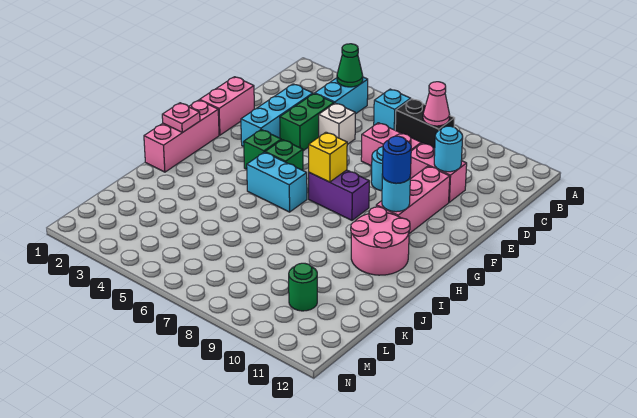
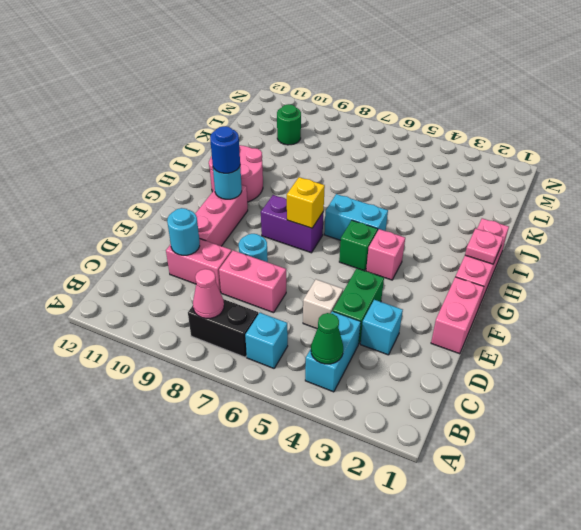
cyan 1x3 brick [241,84,313,147] -> cyan 1x1 brick [360,300,403,355]
green 1x1 brick [244,130,281,169] -> pink 1x1 brick [366,229,405,280]

